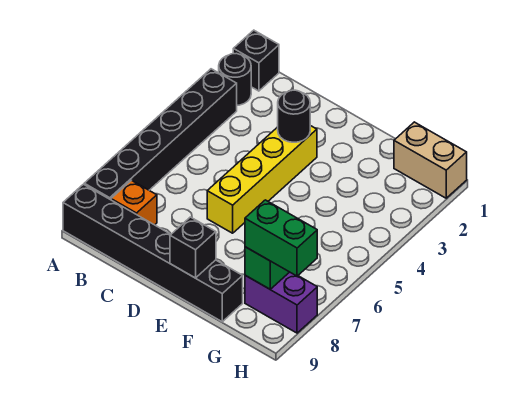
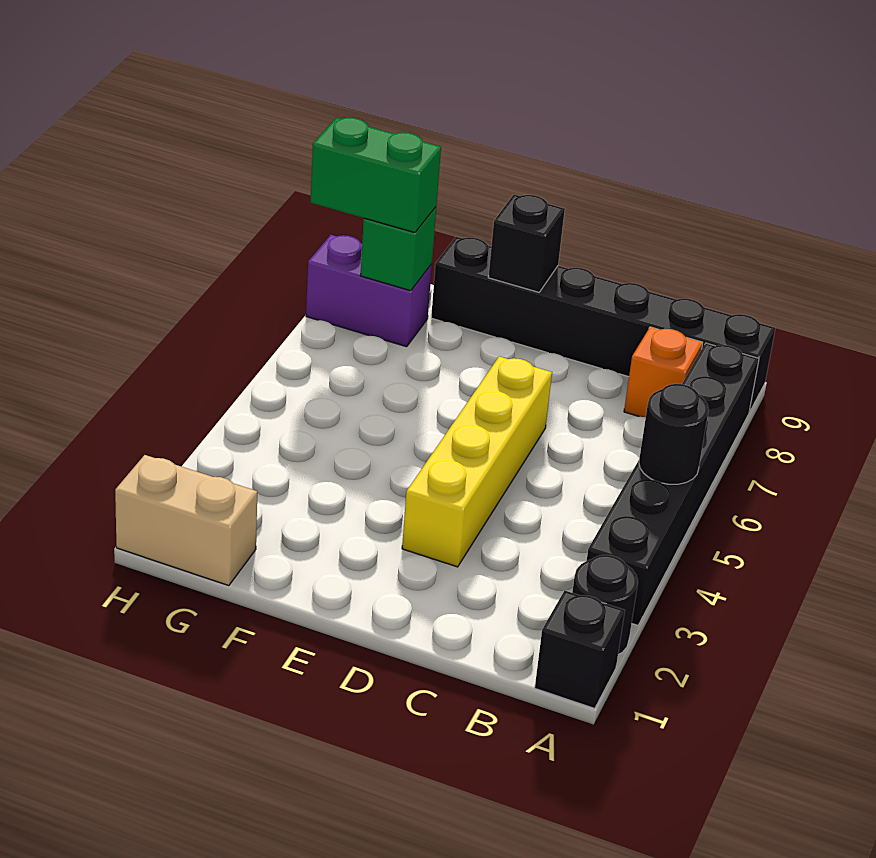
black 1x1 round brick [278,90,310,142] -> black 1x1 round brick moved to [639,384,709,484]

